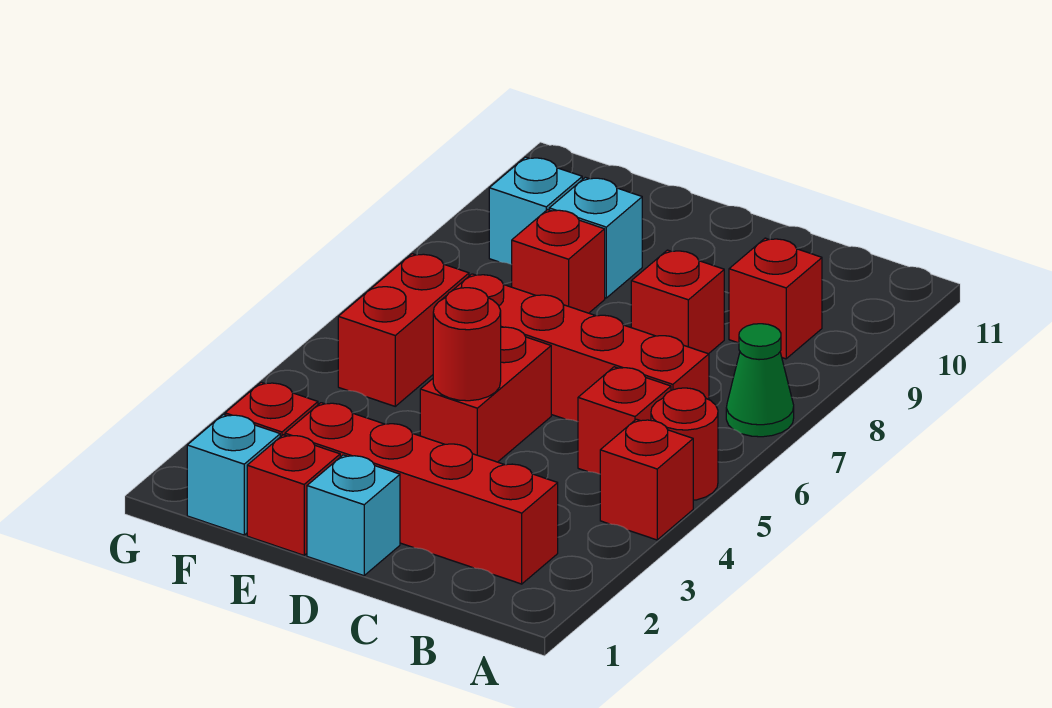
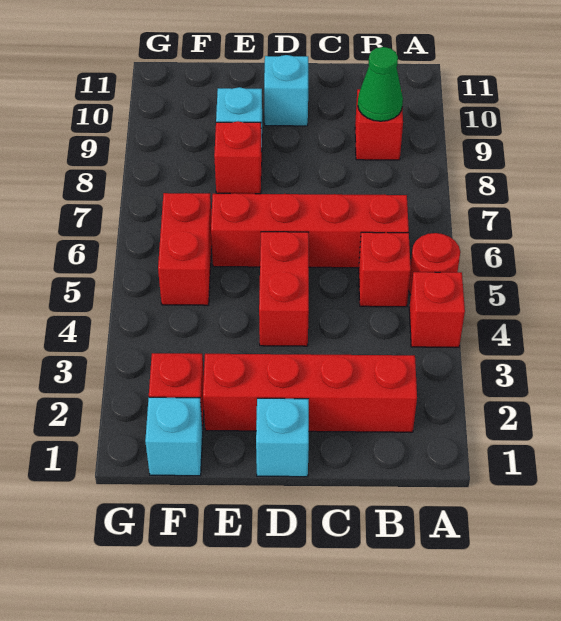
green 1x1 cone [726,324,794,437] -> green 1x1 cone moved to [358,47,403,121]
red 1x1 brick [631,250,724,354] -> none
red 1x1 round brick [433,288,501,401] -> none
red 1x1 brick [247,435,340,555] -> none
cyan 1x1 brick [489,157,582,265] -> cyan 1x1 brick moved to [264,55,308,126]

